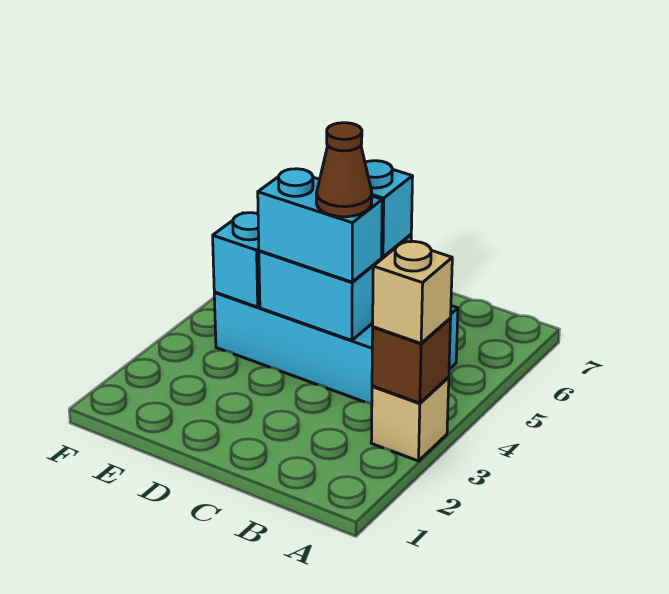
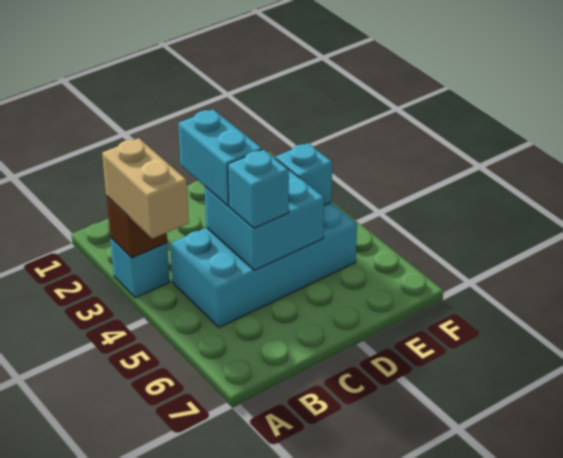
tan 1x1 brick [371,378,449,461] -> cyan 1x1 brick [110,238,170,298]
tan 1x1 brick [373,241,452,343] -> tan 1x2 brick [102,138,189,239]
cyan 1x2 brick [258,169,382,282] -> cyan 1x2 brick turned to [178,109,262,206]
brown 1x1 cone [316,123,372,217] -> none

